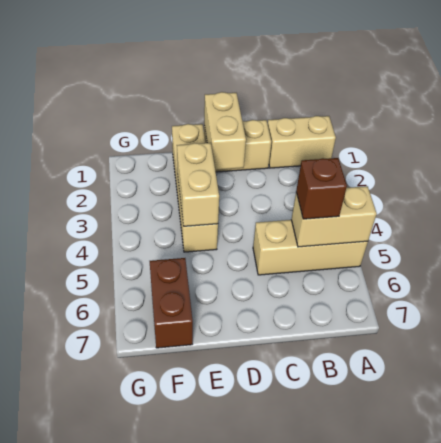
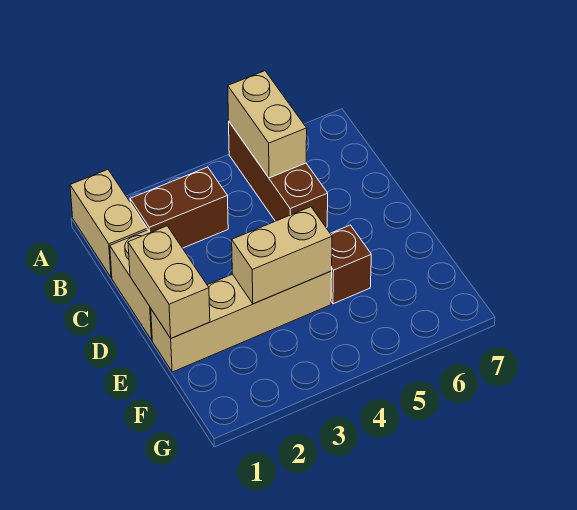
tan 1x3 brick [253,220,368,275] -> brown 1x3 brick [229,122,328,227]
brown 1x1 brick [296,158,347,219] -> brown 1x1 brick moved to [330,225,371,304]
tan 1x2 brick [204,92,246,170] -> tan 1x2 brick turned to [128,226,210,338]
brown 1x2 brick [150,258,193,348] -> brown 1x2 brick moved to [130,167,228,248]

